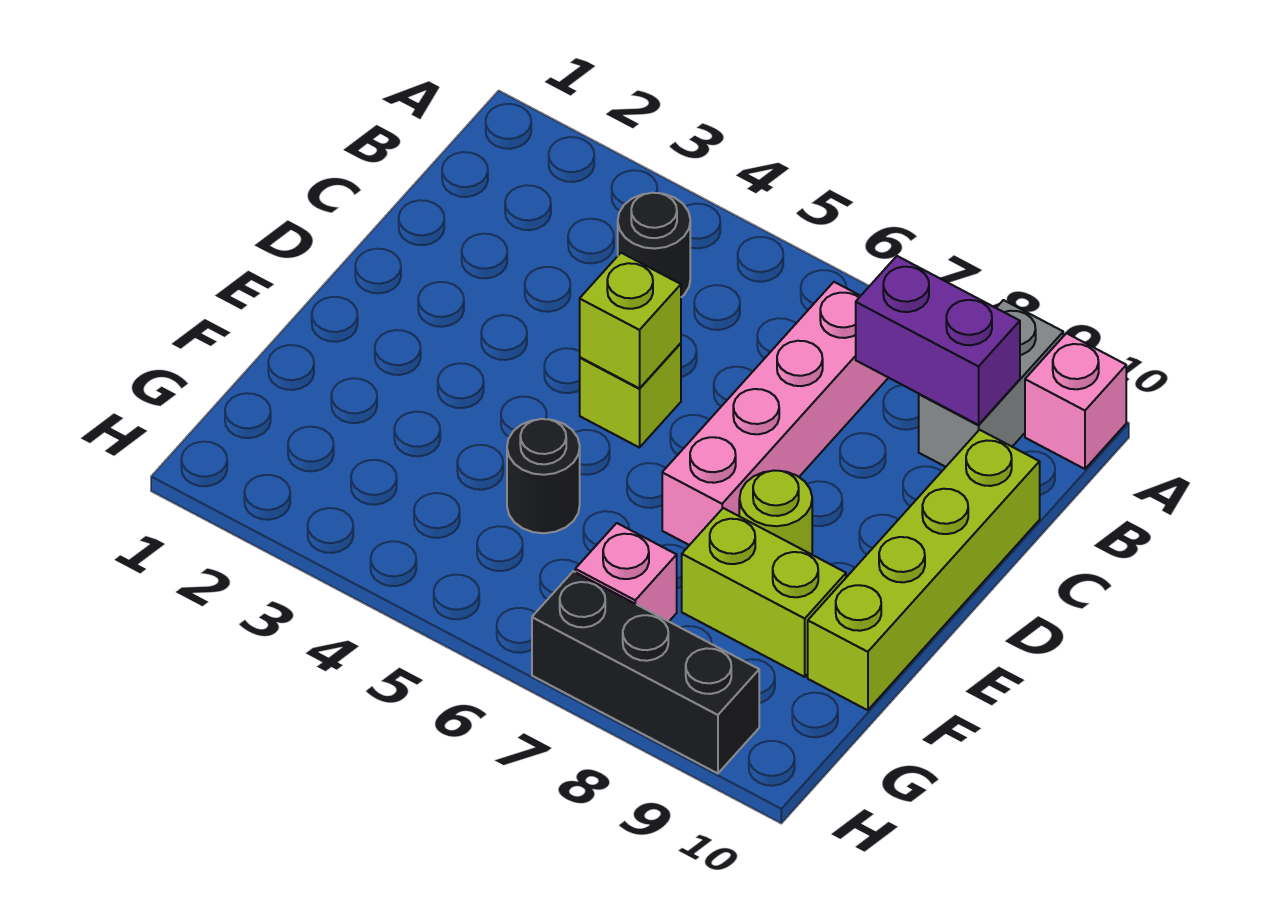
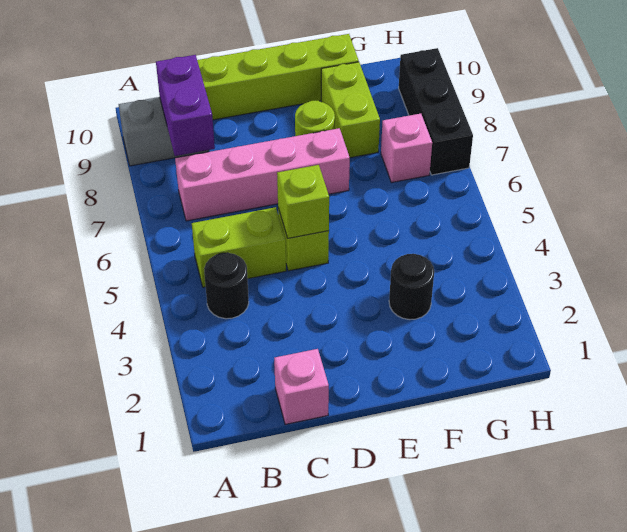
pink 1x1 brick [1025,333,1126,469] -> pink 1x1 brick moved to [274,349,329,424]
none -> lime 1x2 brick [192,207,286,287]
black 1x1 round brick [507,419,580,533] -> black 1x1 round brick moved to [389,254,434,320]

